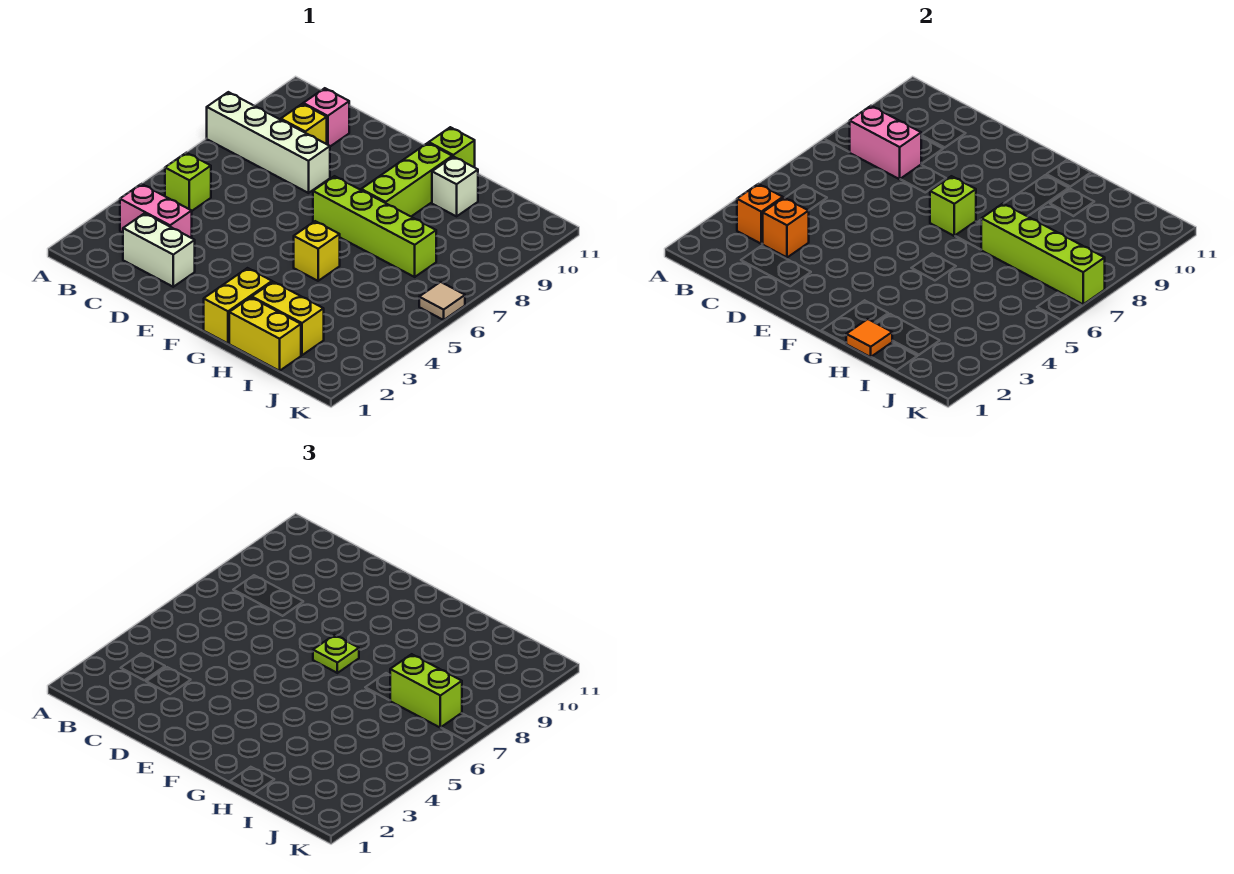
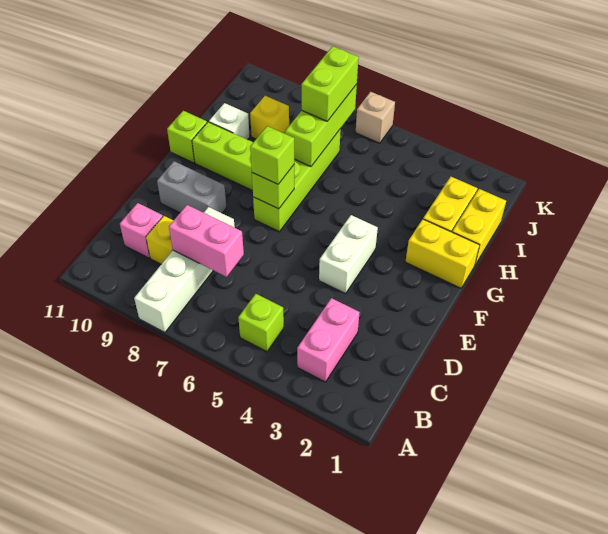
orange 1x1 brick [737,184,783,244] -> none
pink 1x2 brick [850,106,921,179] -> pink 1x2 brick turned to [169,205,244,277]
white 1x2 brick [123,213,195,287] -> white 1x2 brick moved to [319,215,378,294]
orange 1x1 brick [763,198,809,257] -> none
none -> grey 1x2 brick [157,161,227,213]
lime 1x1 plate [313,635,359,673] -> lime 1x1 brick [250,126,294,184]
yellow 1x1 brick [294,221,340,281] -> yellow 1x1 brick moved to [250,95,289,139]
orange 1x1 tile [846,319,892,357] -> none
lime 1x4 brick [981,204,1105,304] -> lime 1x3 brick [285,84,357,167]
tan 1x1 tile [419,282,465,320] -> tan 1x1 brick [356,92,395,143]

